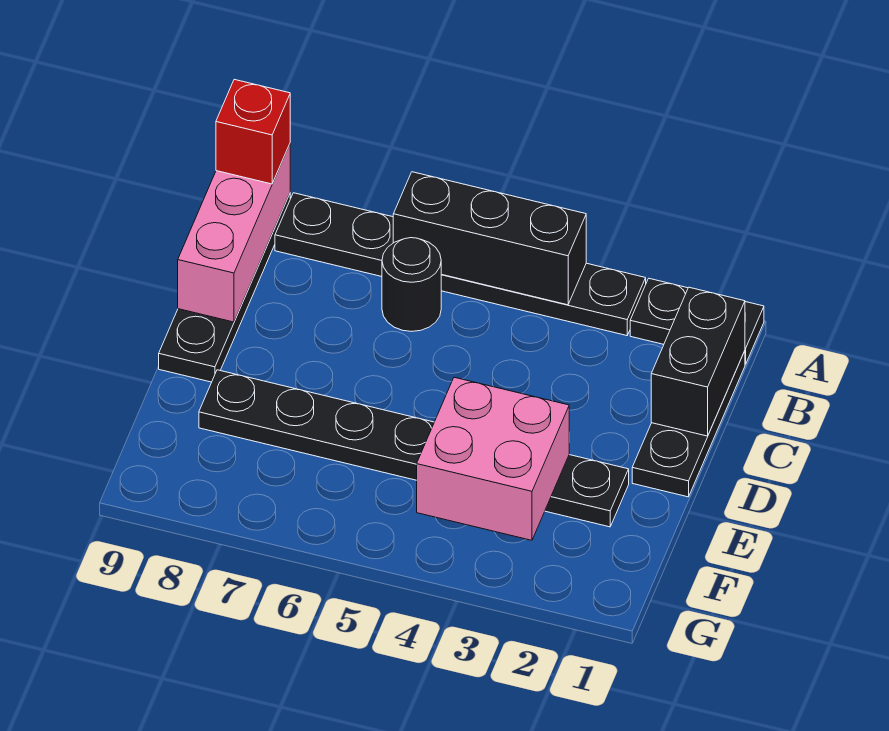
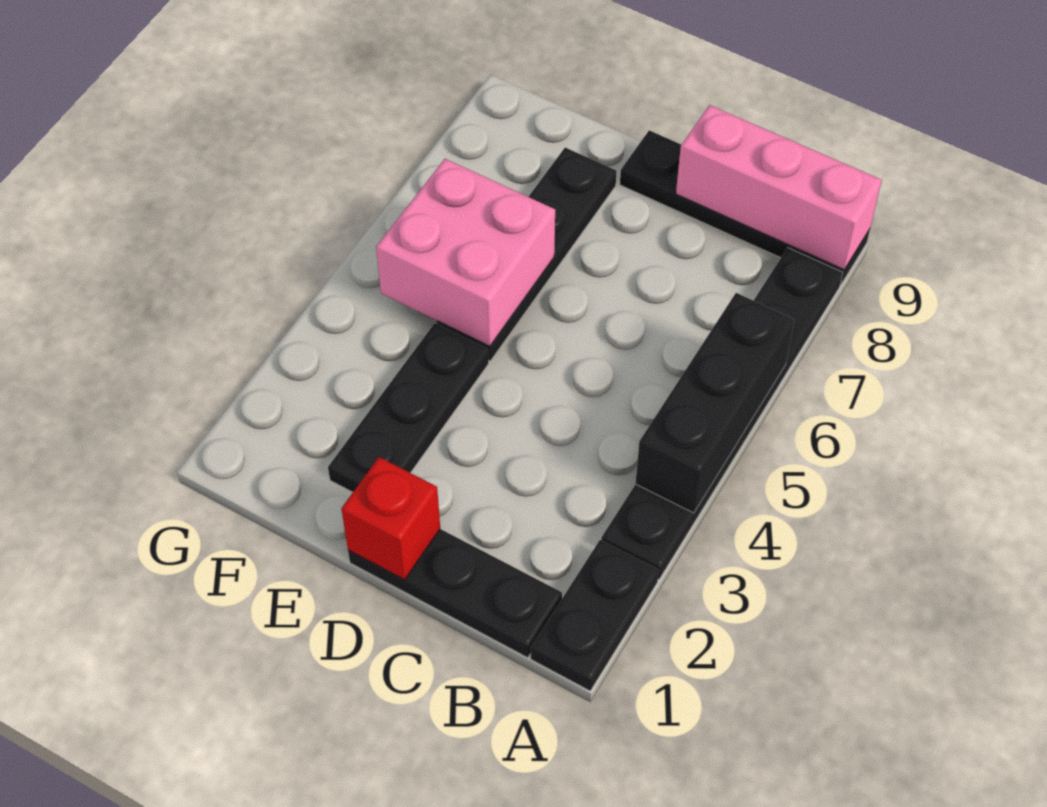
red 1x1 brick [216,79,290,184] -> red 1x1 brick moved to [341,457,440,580]
black 1x2 brick [651,287,745,436] -> none
black 1x1 round brick [382,238,441,331] -> none
pink 2x2 brick [417,377,569,540] -> pink 2x2 brick moved to [376,159,555,346]

